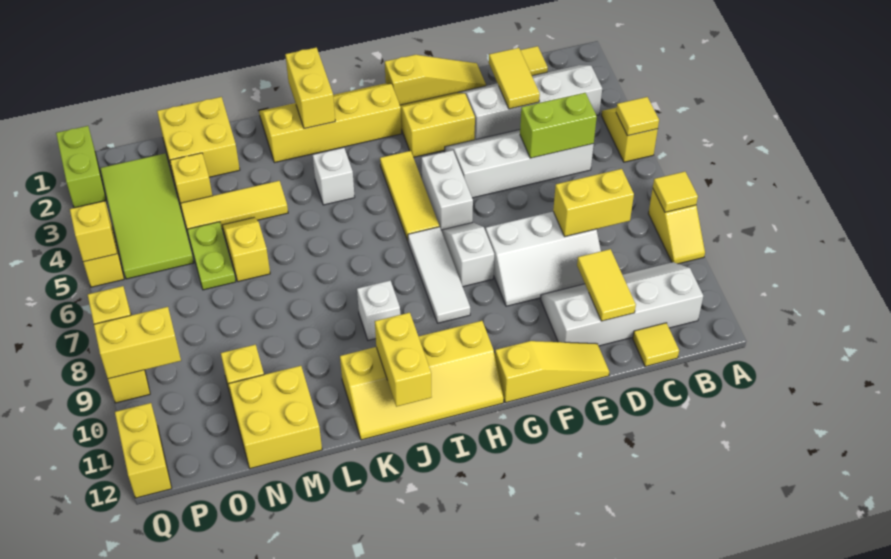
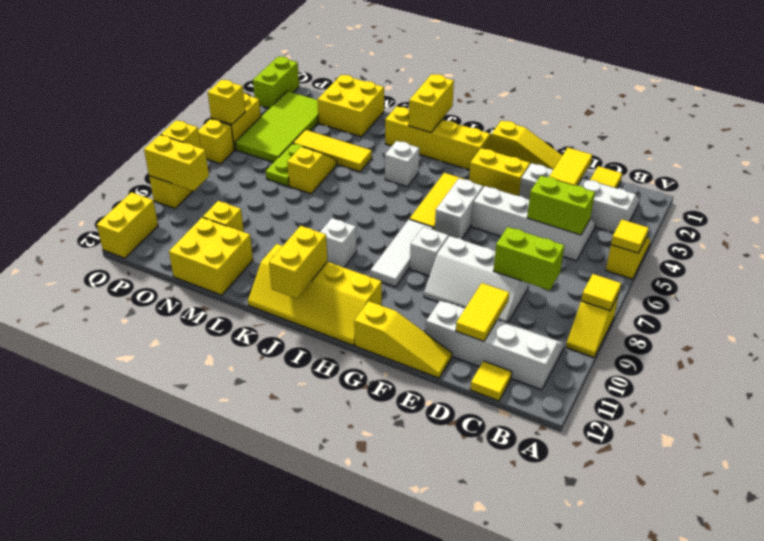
yellow 1x2 brick [553,169,634,237] -> lime 1x2 brick [494,227,564,290]
yellow 1x1 brick [170,153,212,205] -> yellow 1x1 brick moved to [198,119,234,164]

